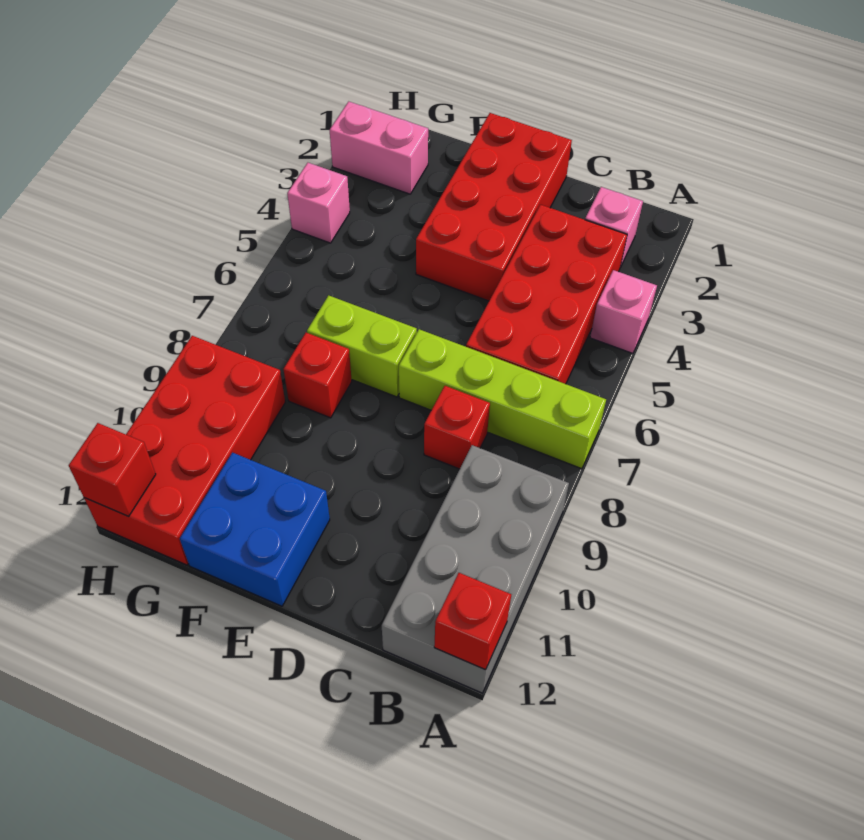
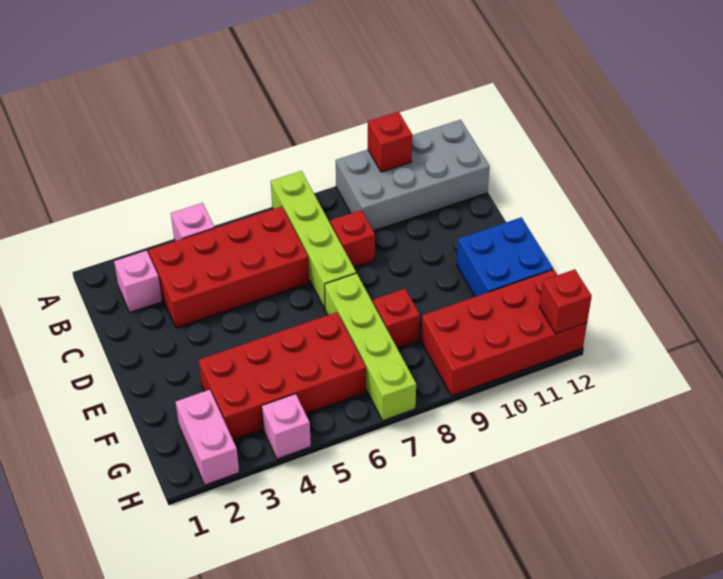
red 1x1 brick [434,573,511,670] -> red 1x1 brick moved to [368,112,412,172]
red 2x4 brick [416,113,572,301] -> red 2x4 brick moved to [199,312,366,440]
lime 1x2 brick [307,295,417,397] -> lime 1x4 brick [325,273,416,421]

